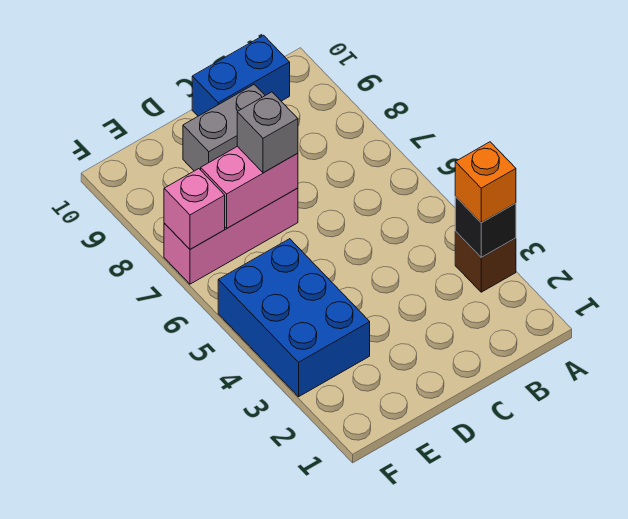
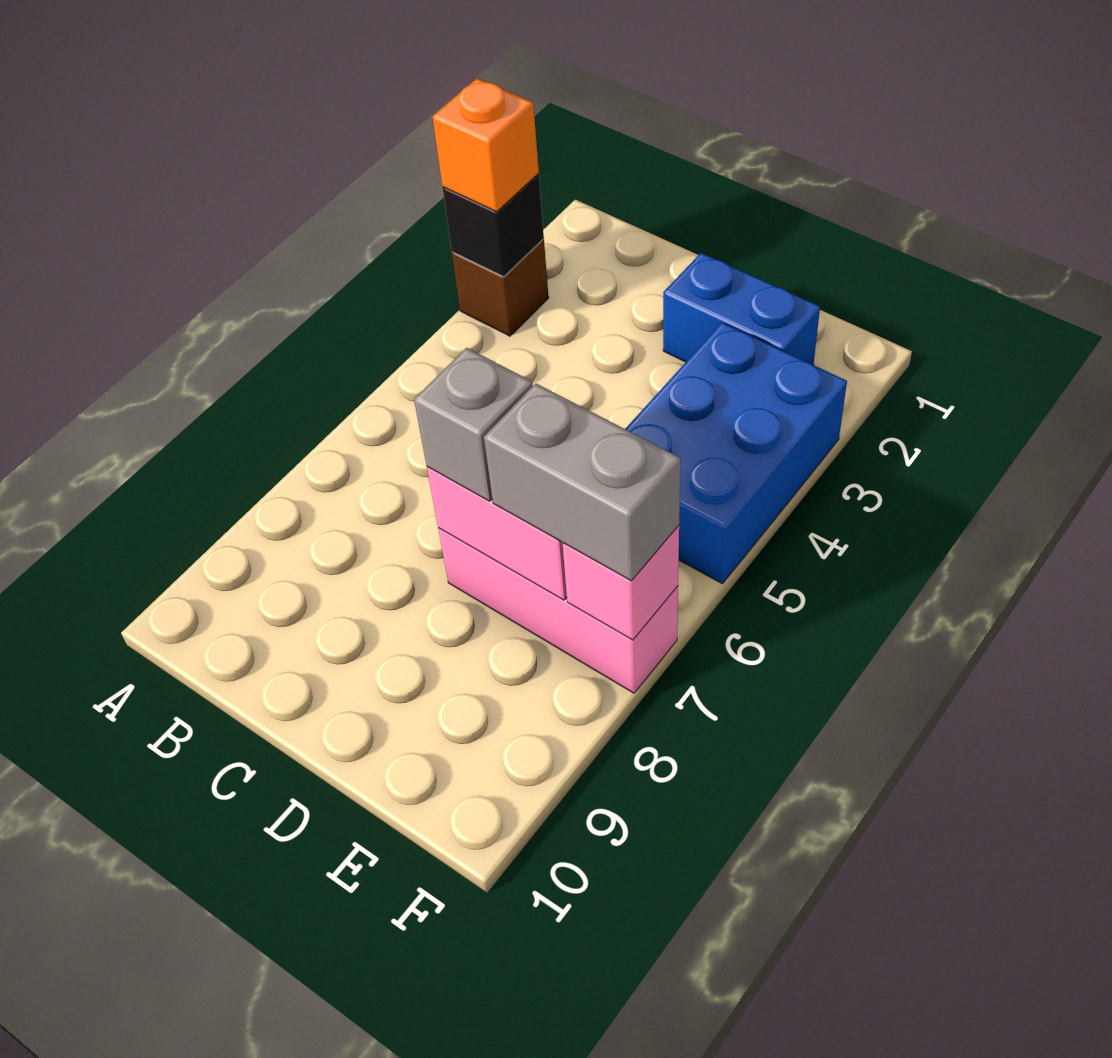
blue 1x2 brick [192,35,290,116] -> blue 1x2 brick moved to [663,253,820,365]
grey 1x2 brick [183,84,265,171] -> grey 1x2 brick moved to [484,384,680,581]

